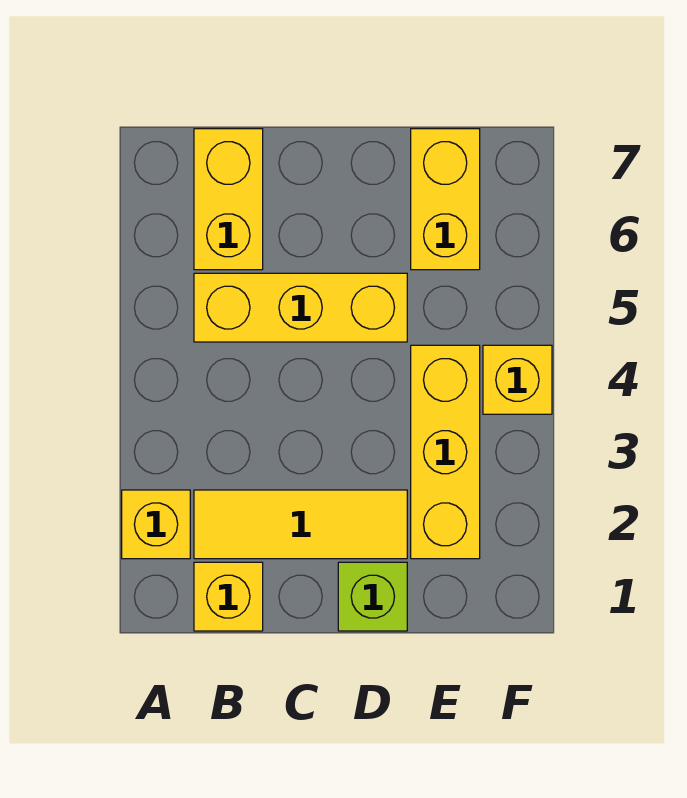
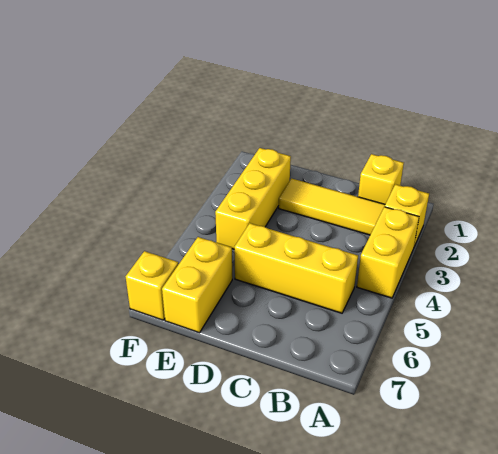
yellow 1x2 brick [194,129,263,270] -> yellow 1x2 brick moved to [357,207,419,298]
lime 1x1 brick [338,562,407,631] -> none
yellow 1x1 brick [483,345,552,414] -> yellow 1x1 brick moved to [126,251,178,320]

